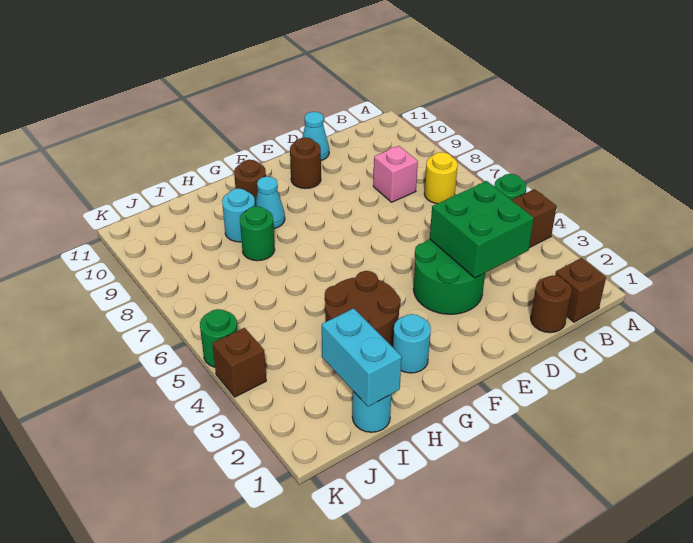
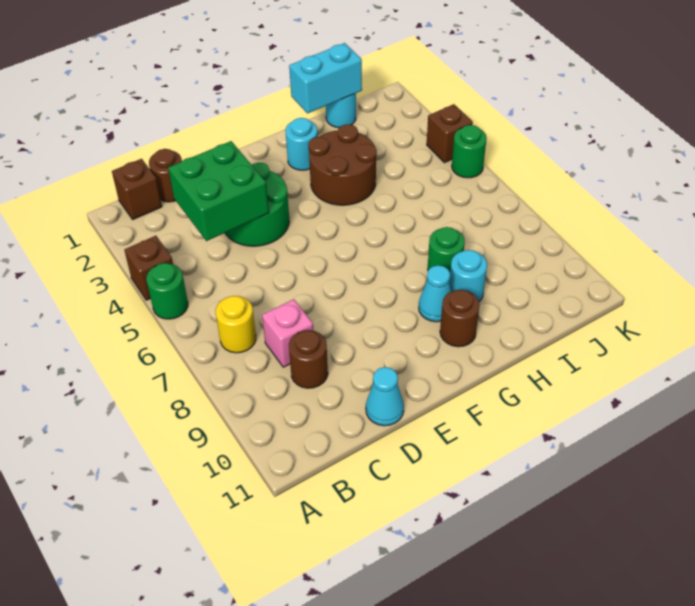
brown 1x1 round brick [290,137,321,189] -> brown 1x1 round brick moved to [289,330,328,388]
cyan 1x2 brick [322,308,402,407] -> cyan 1x2 brick turned to [289,43,362,113]

